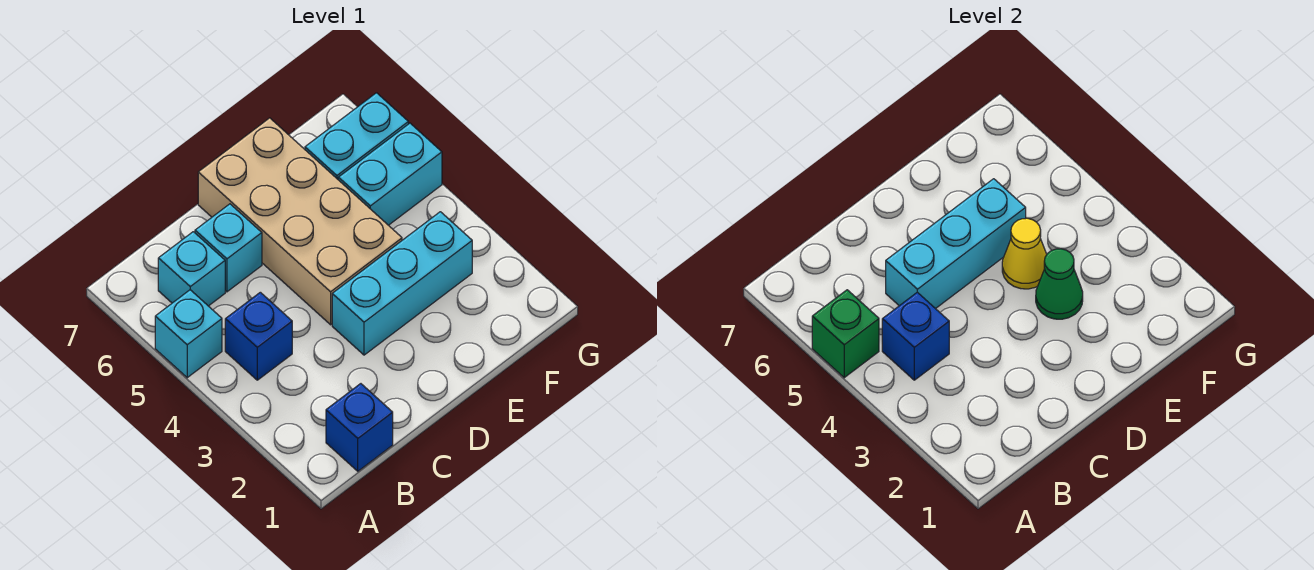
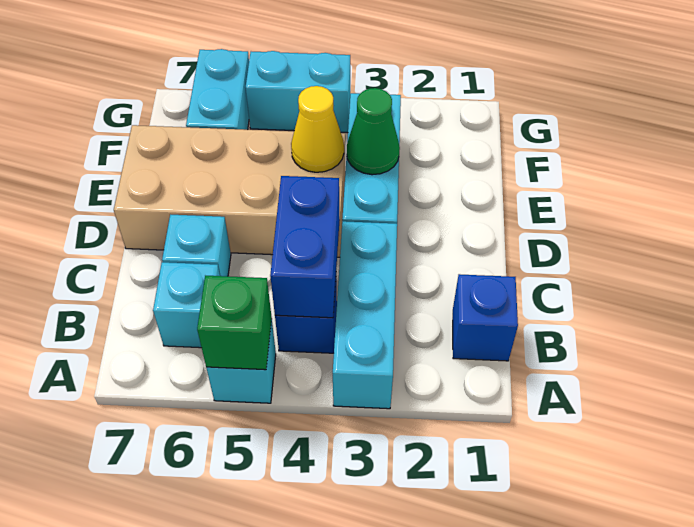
blue 1x1 brick [882,292,949,380] -> blue 1x2 brick [270,176,340,318]
cyan 1x3 brick [886,179,1026,309] -> cyan 1x3 brick moved to [333,221,397,409]
cyan 1x2 brick [338,123,442,225] -> cyan 1x2 brick turned to [246,51,350,133]

